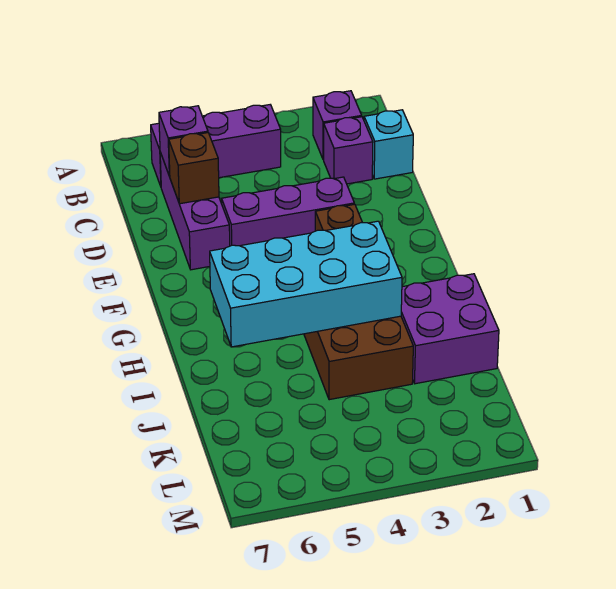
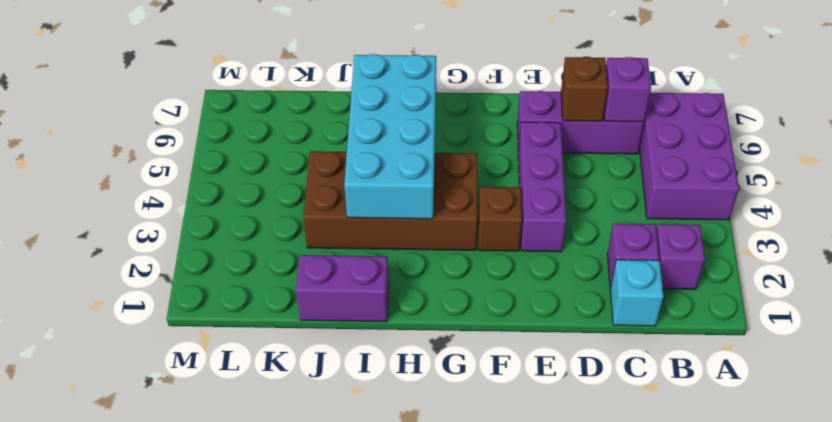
purple 1x3 brick [151,105,281,186] -> purple 2x3 brick [639,93,739,220]
purple 2x2 brick [401,274,499,384] -> purple 1x2 brick [296,255,389,322]

